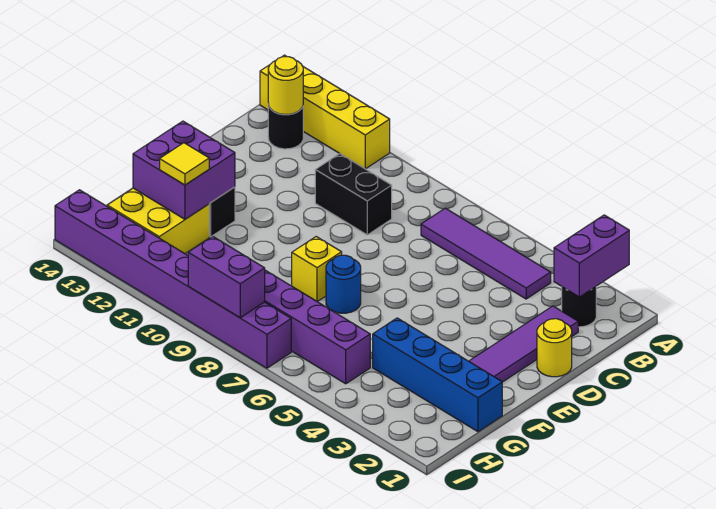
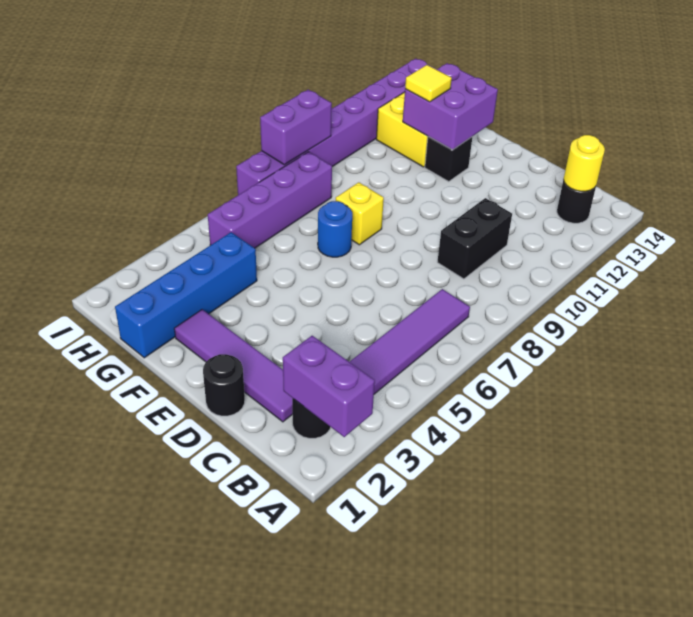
yellow 1x4 brick [260,55,390,169] -> none
yellow 1x1 round brick [537,319,572,377] -> black 1x1 round brick [203,354,245,416]

